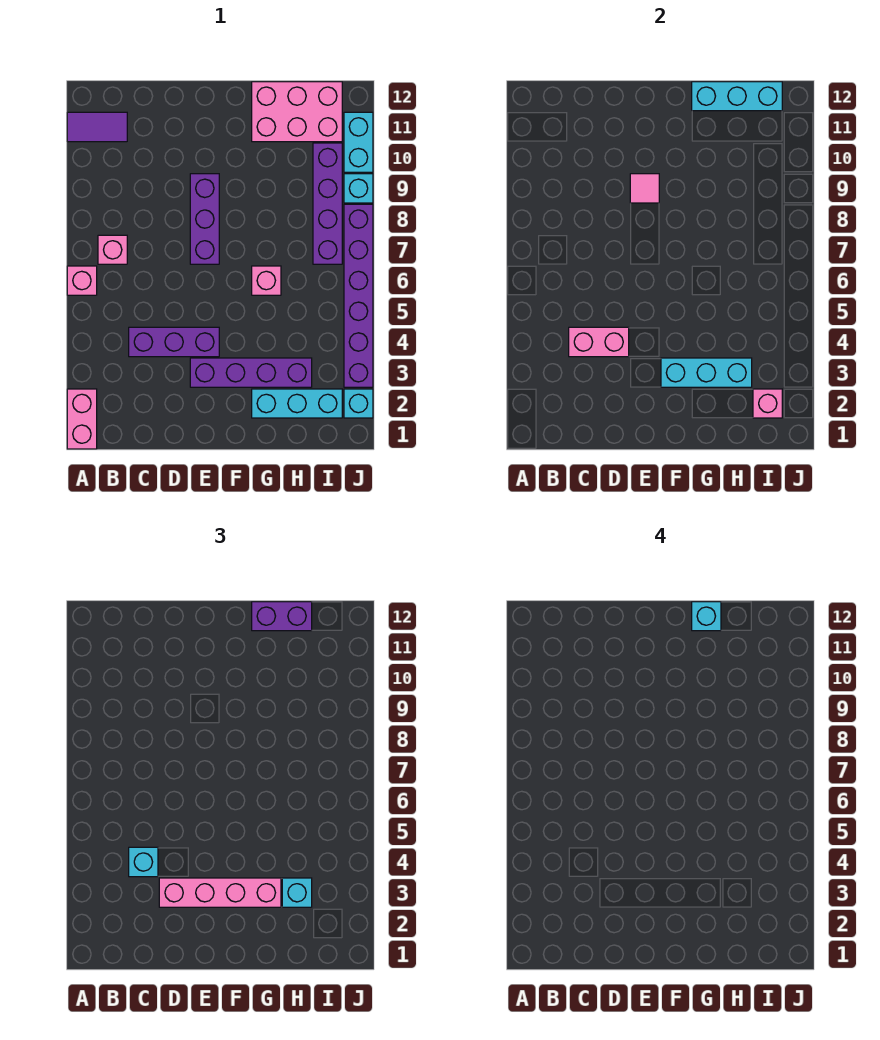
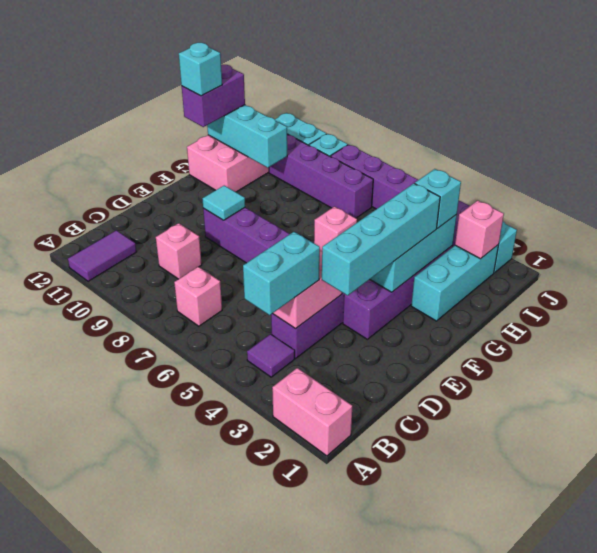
pink 1x1 brick [67,266,97,295] -> pink 1x1 brick moved to [156,223,202,279]
none -> purple 1x1 tile [247,334,295,377]
cyan 1x1 brick [129,847,158,877] -> cyan 1x2 brick [243,232,320,315]
pink 1x4 brick [159,878,281,907] -> cyan 1x4 brick [322,184,440,295]
pink 1x1 tile [630,174,659,203] -> cyan 1x1 tile [202,186,245,220]
cyan 1x3 brick [692,82,782,111] -> cyan 1x3 brick turned to [207,105,287,168]

